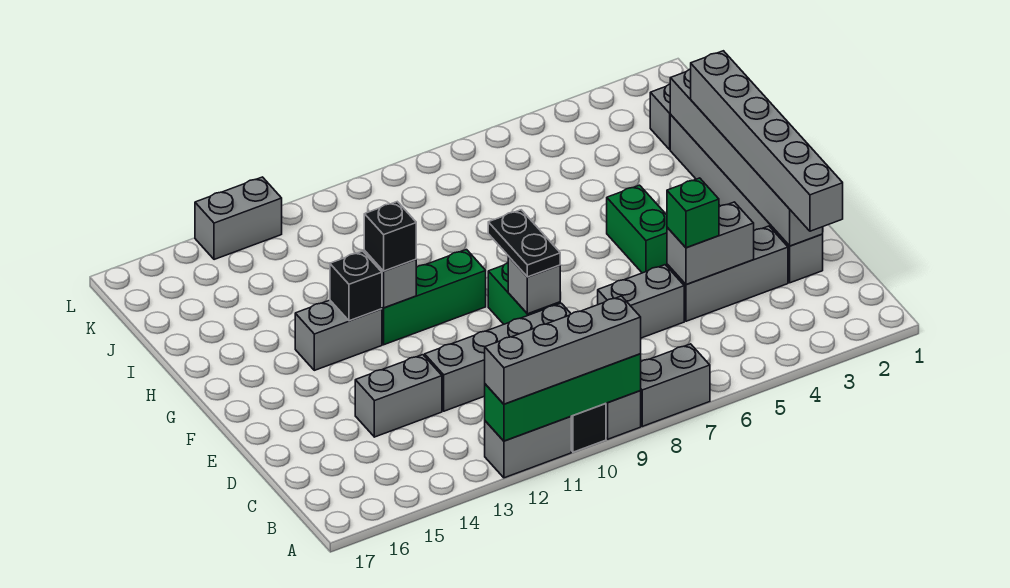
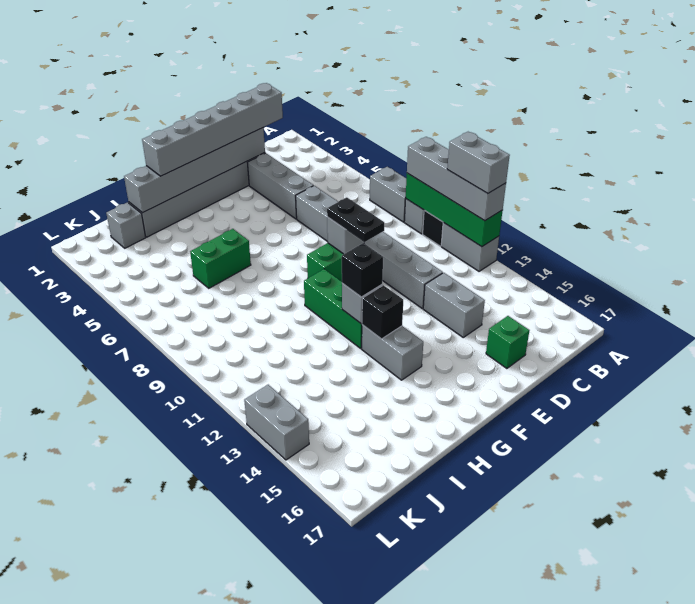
grey 1x2 brick [667,202,754,284] -> grey 1x2 brick moved to [447,132,510,193]
green 1x1 brick [667,178,719,248] -> green 1x1 brick moved to [486,316,530,368]
black 1x2 plate [488,210,560,277] -> black 1x2 plate turned to [327,197,384,242]
green 1x2 brick [607,185,667,273] -> green 1x2 brick moved to [190,229,251,288]

